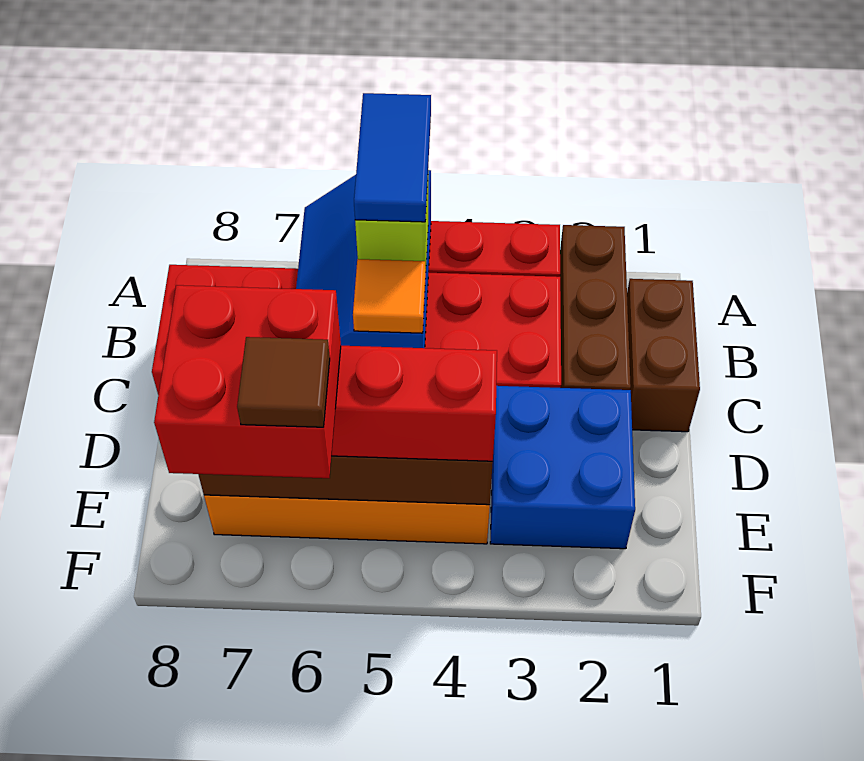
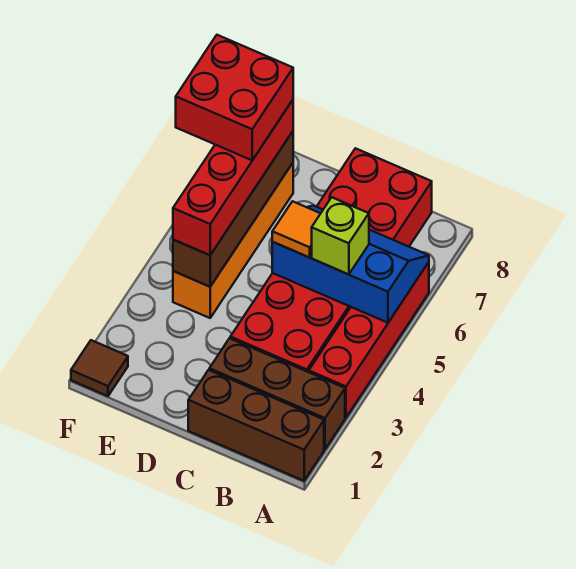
blue 1x2 tile [354,93,431,222] -> none
brown 1x2 brick [627,279,700,432] -> brown 1x3 brick [188,370,324,481]
blue 2x2 brick [490,386,635,549] -> none
brown 1x1 tile [237,337,330,427] -> brown 1x1 tile moved to [71,340,128,396]

